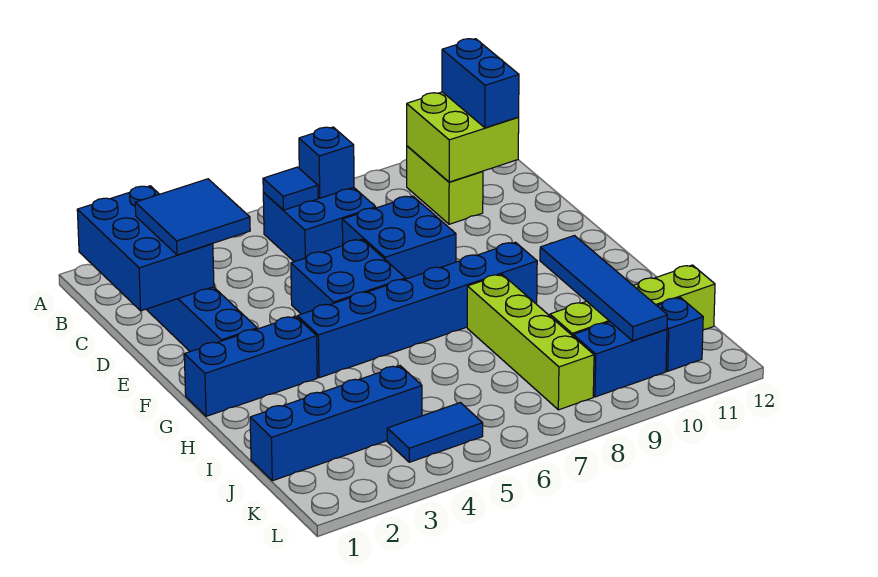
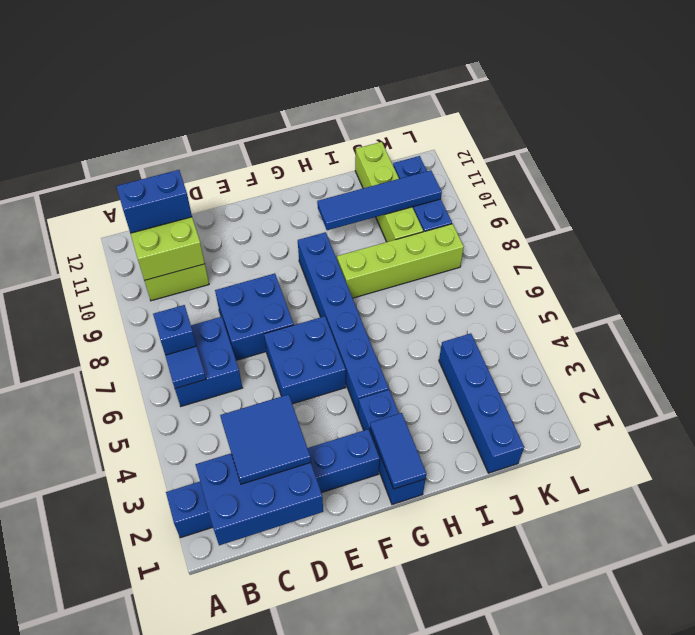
blue 1x2 tile [387,403,483,462] -> blue 1x2 tile moved to [370,413,426,489]

